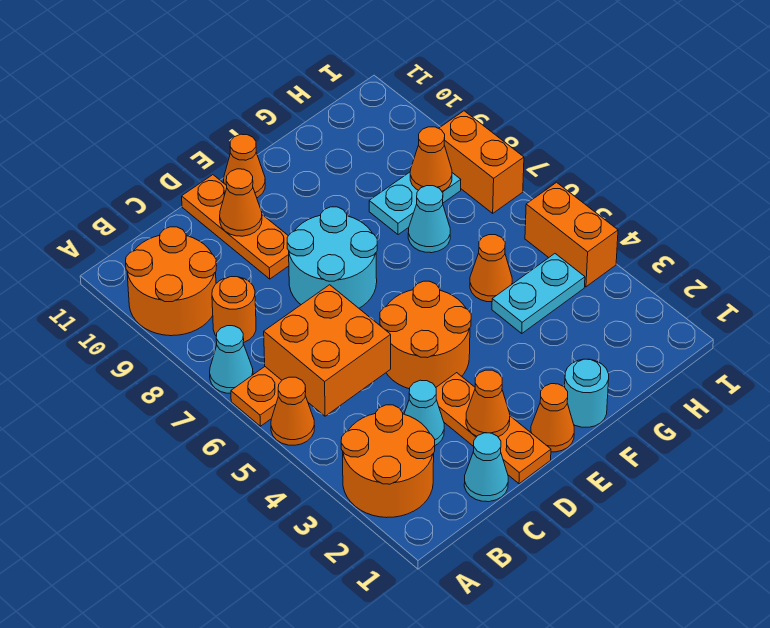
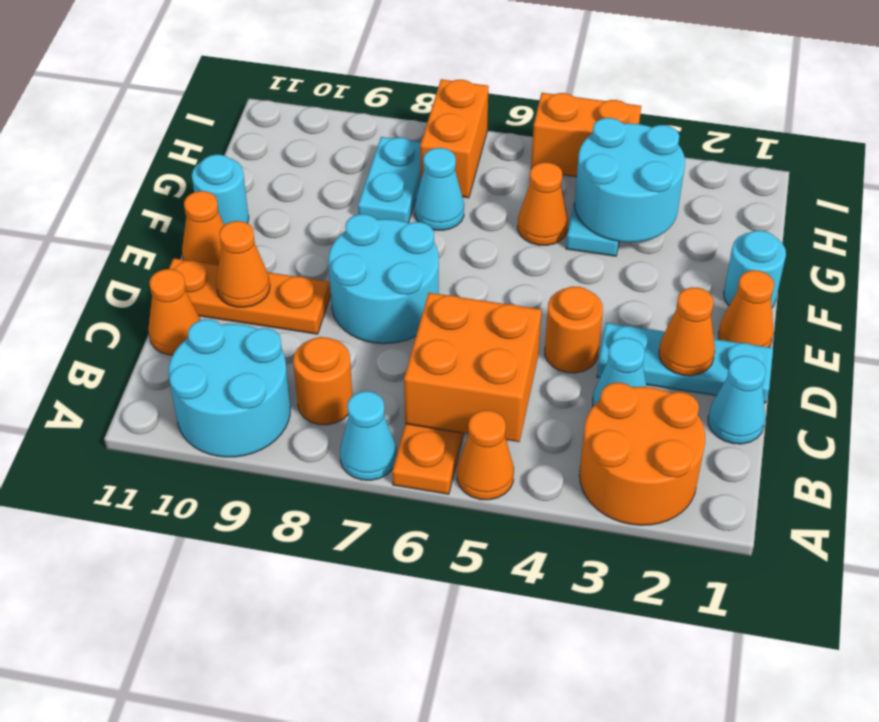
orange 2x2 round brick [126,227,217,336] -> cyan 2x2 round brick [168,319,290,457]
orange 1x3 plate [436,373,551,484] -> cyan 1x3 plate [597,323,773,403]
orange 2x2 round brick [380,281,471,389] -> orange 1x1 round brick [545,286,603,373]
none -> cyan 1x1 round brick [192,155,249,225]
none -> cyan 2x2 round brick [574,118,685,242]
orange 1x1 cone [410,127,452,191] -> orange 1x1 cone moved to [148,269,201,355]
orange 1x2 brick [439,111,524,213] -> orange 1x2 brick turned to [420,79,489,198]

